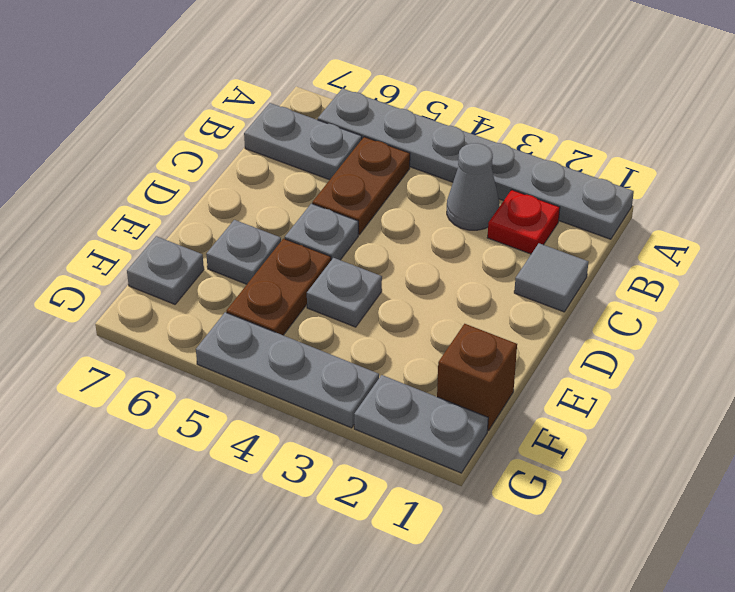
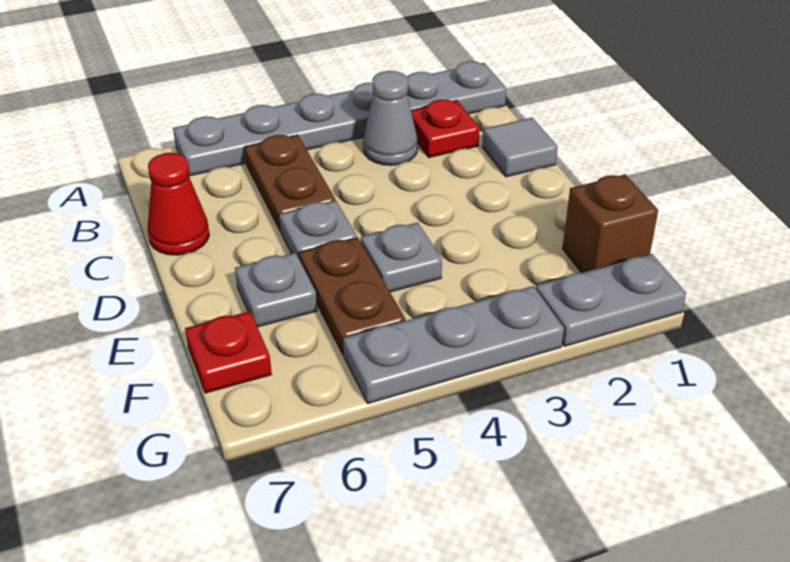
grey 1x2 plate [244,103,362,180] -> none
none -> red 1x1 cone [148,153,209,255]
grey 1x1 plate [127,236,204,304] -> red 1x1 plate [185,311,272,393]

